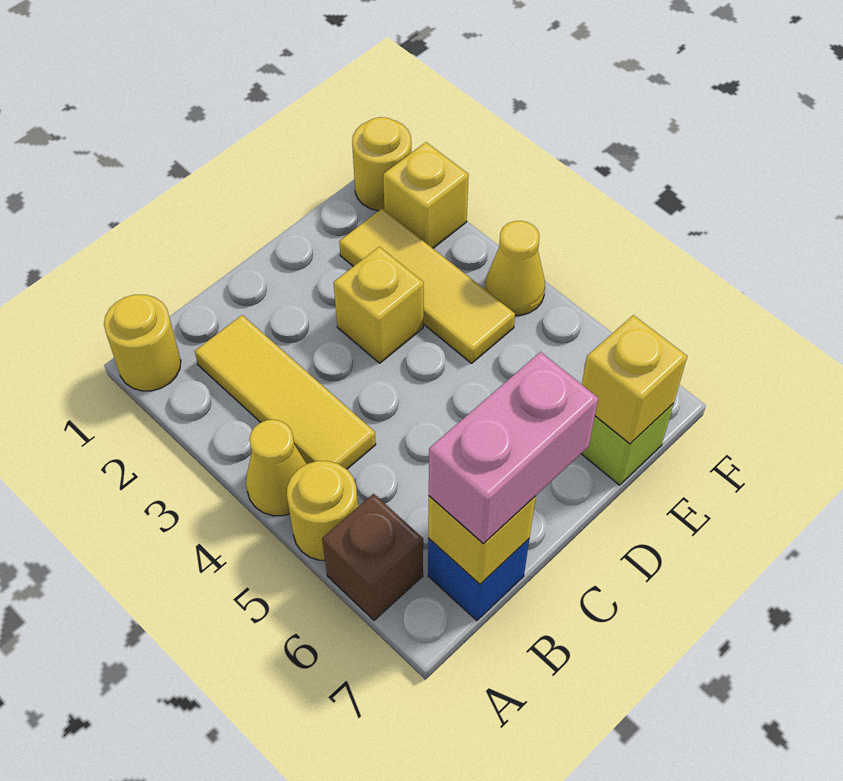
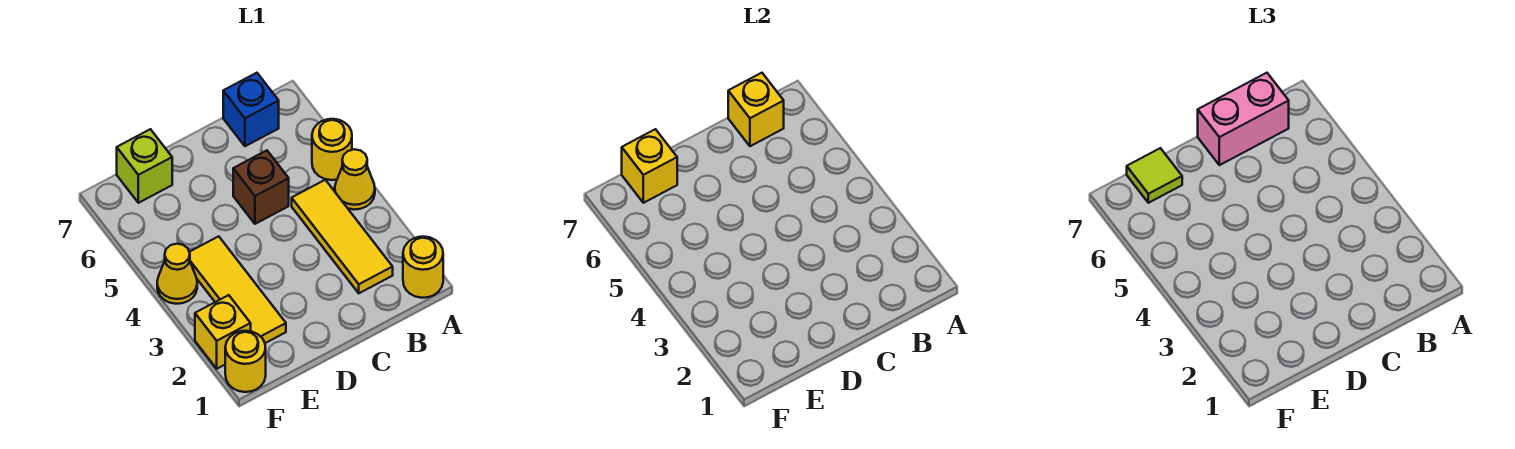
brown 1x1 brick [322,494,423,620] -> brown 1x1 brick moved to [233,150,289,224]
yellow 1x1 brick [333,247,424,363] -> none
none -> lime 1x1 tile [1127,148,1182,203]

